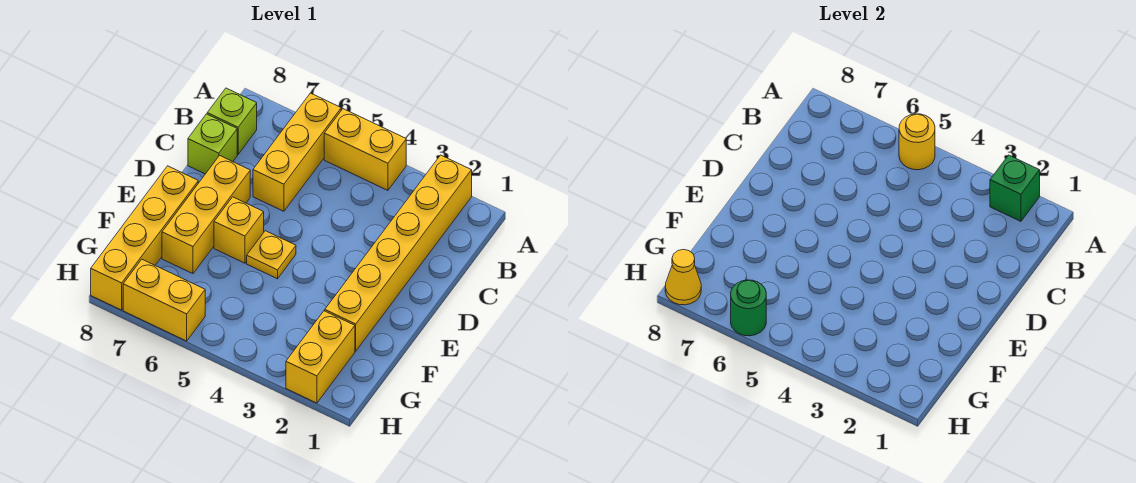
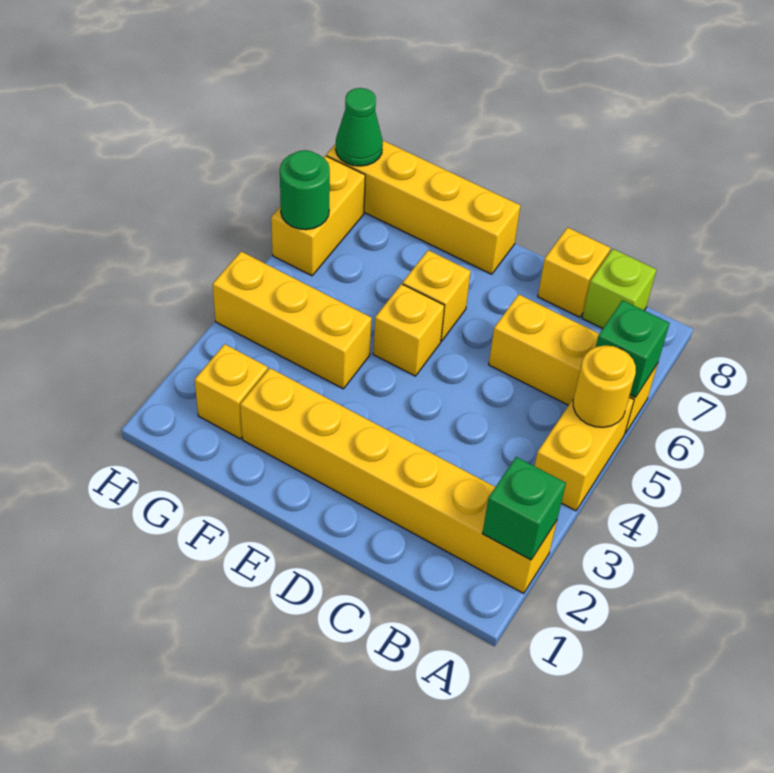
none -> green 1x1 brick [596,300,670,397]
lime 1x1 brick [188,114,237,174] -> yellow 1x1 brick [538,228,610,317]
yellow 1x3 brick [162,156,250,274] -> yellow 1x3 brick moved to [213,252,372,389]
yellow 1x1 plate [247,231,296,279] -> yellow 1x1 brick [373,284,444,376]
yellow 1x2 brick [286,311,355,403] -> yellow 1x1 brick [195,344,268,439]
yellow 1x1 cone [665,250,701,305] -> green 1x1 cone [335,88,383,166]

